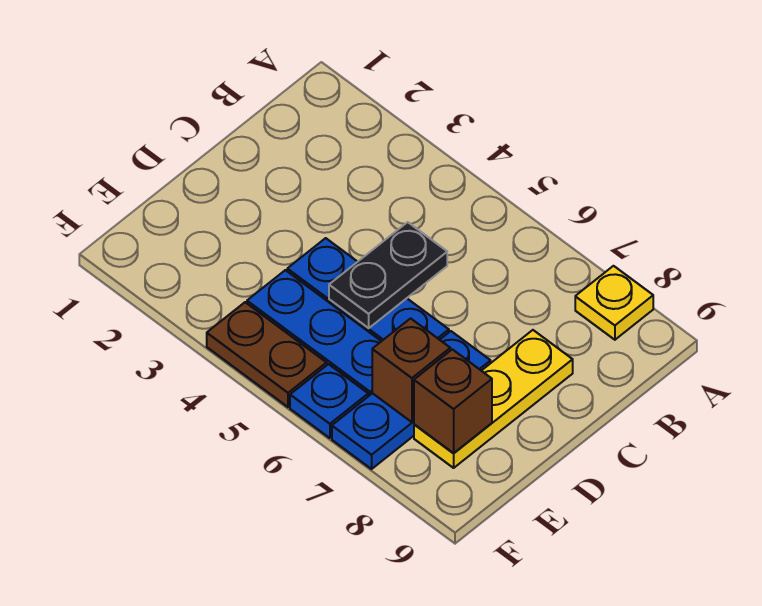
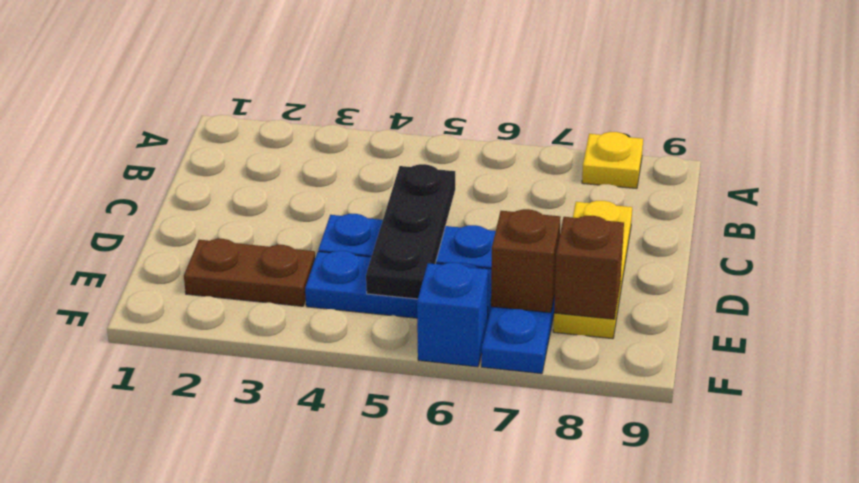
black 1x2 plate [329,222,447,328] -> black 1x3 plate [366,164,455,299]
brown 1x2 plate [207,302,327,407] -> brown 1x2 plate moved to [184,239,315,306]
blue 1x1 plate [290,364,368,438] -> blue 1x1 brick [417,263,488,367]

